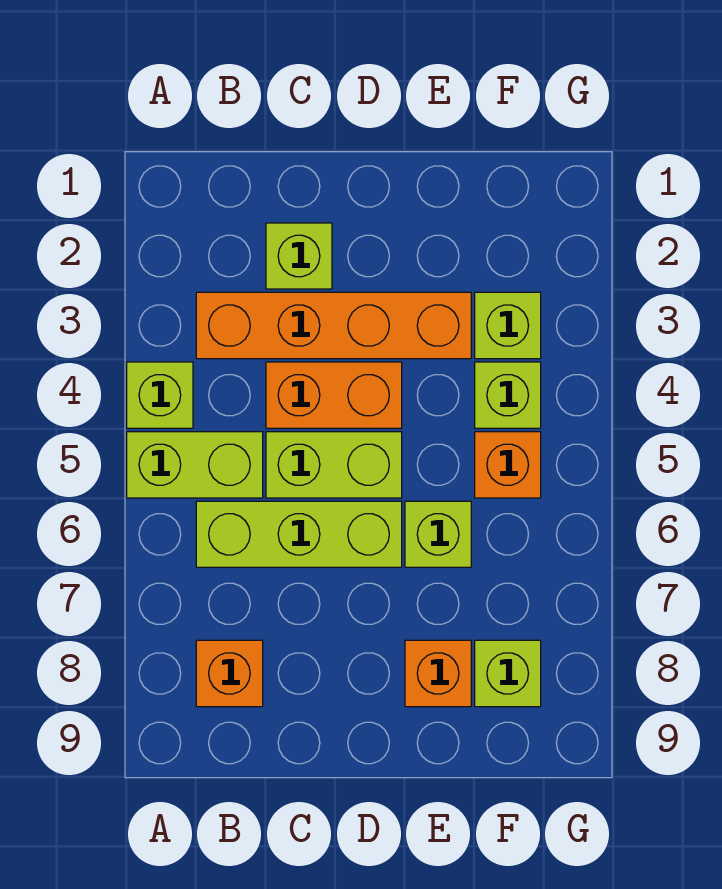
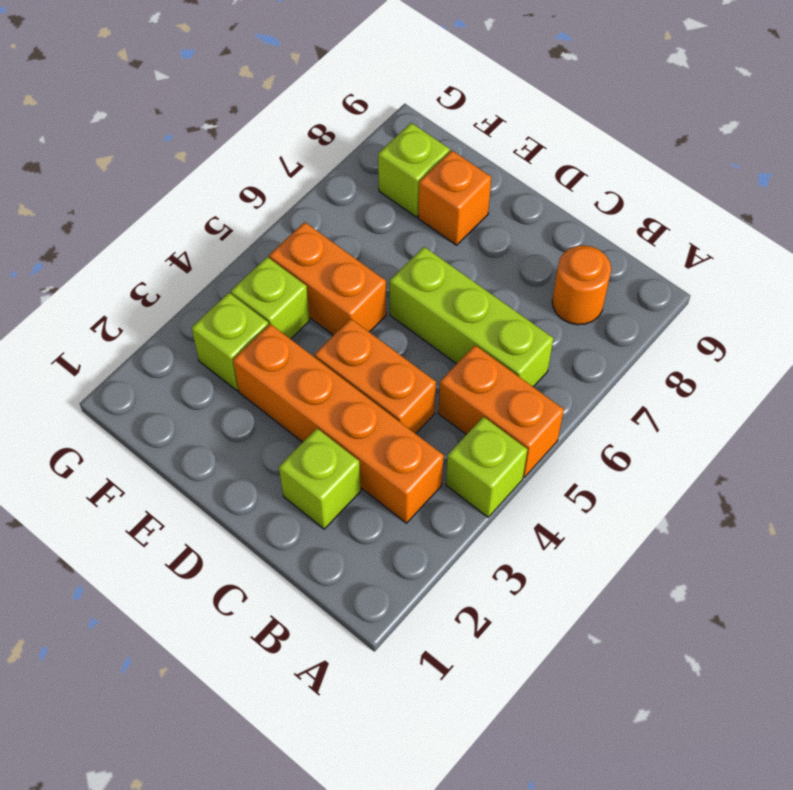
lime 1x2 brick [127,432,263,498] -> orange 1x2 brick [438,345,564,477]
orange 1x1 brick [196,640,263,707] -> orange 1x1 round brick [552,246,611,325]
lime 1x2 brick [266,432,402,498] -> none
lime 1x1 brick [405,501,471,567] -> none
orange 1x1 brick [475,432,541,498] -> orange 1x2 brick [269,222,386,335]

